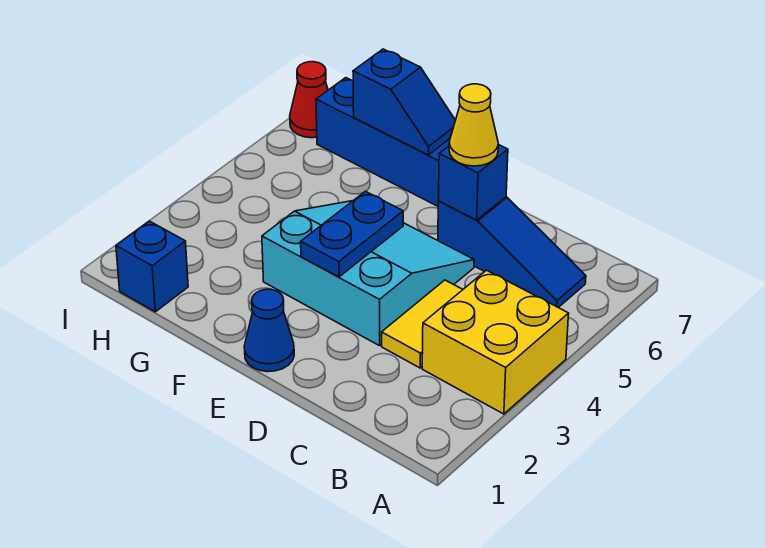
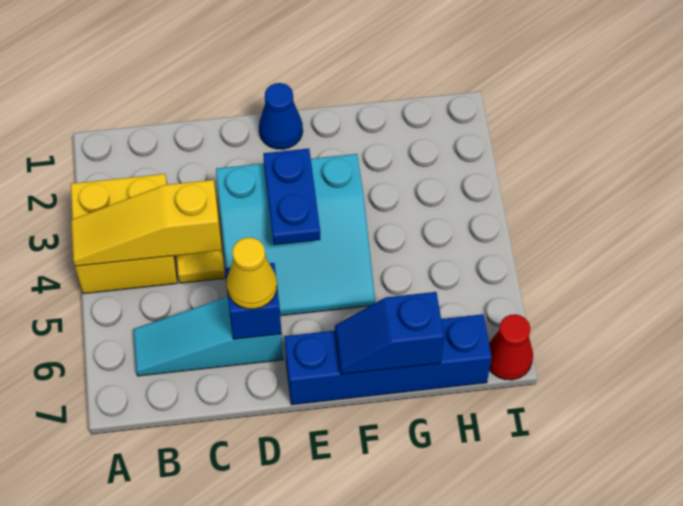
none -> yellow 1x3 slope [71,180,222,266]
blue 1x3 slope [438,197,586,308] -> cyan 1x3 slope [133,297,283,376]
blue 1x1 brick [116,221,188,312] -> none

